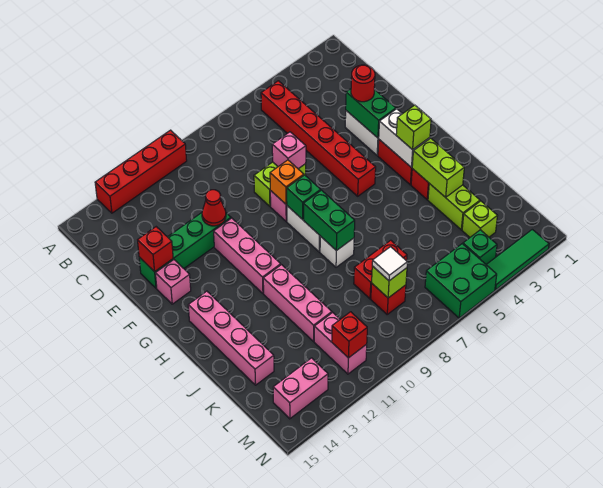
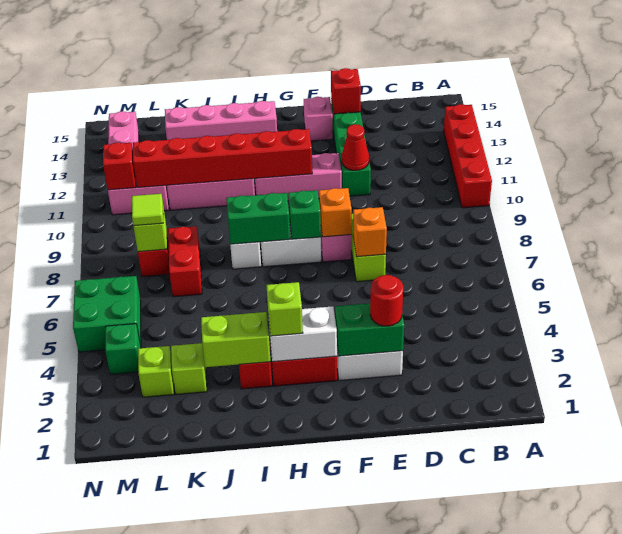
red 1x6 brick [261,81,376,196] -> red 1x6 brick moved to [133,129,312,187]
pink 1x1 brick [272,132,306,169] -> orange 1x1 brick [353,207,387,257]
lime 1x2 brick [428,184,480,230] -> lime 1x1 brick [171,343,207,394]
white 1x1 tile [372,247,407,281] -> lime 1x1 tile [132,194,163,226]
green 1x3 tile [486,229,549,290] -> none

